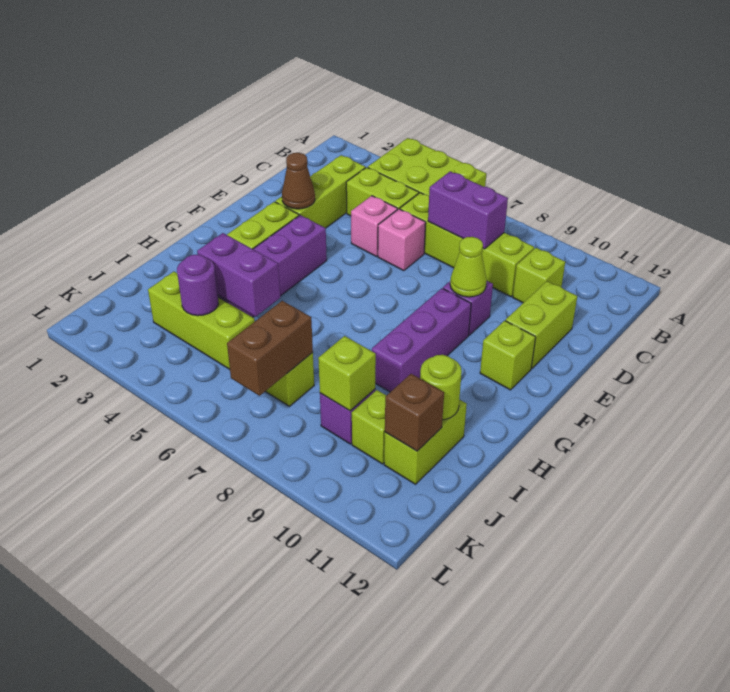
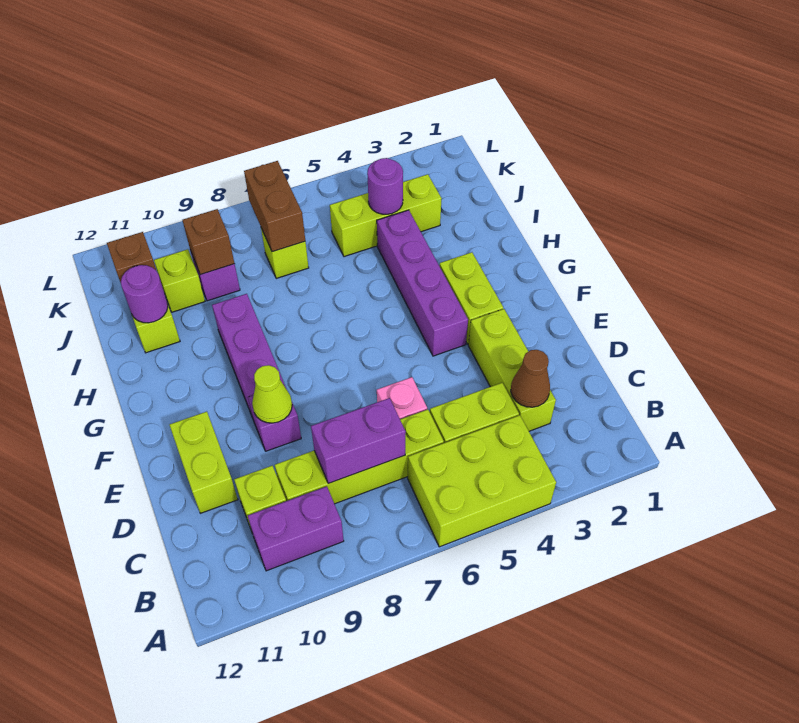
pink 1x1 brick [351,196,398,257] -> none
brown 1x1 cone [282,153,315,209] -> brown 1x1 cone moved to [511,350,550,407]
lime 1x1 brick [480,321,536,390] -> none
purple 1x2 brick [197,233,280,317] -> purple 1x2 brick moved to [248,486,344,571]
lime 1x1 round brick [420,355,462,420] -> purple 1x1 round brick [121,265,168,323]
lime 1x1 brick [318,336,376,411] -> brown 1x1 brick [182,209,234,275]

